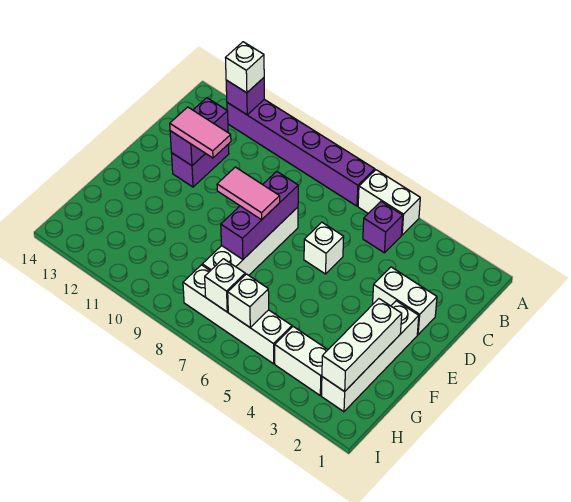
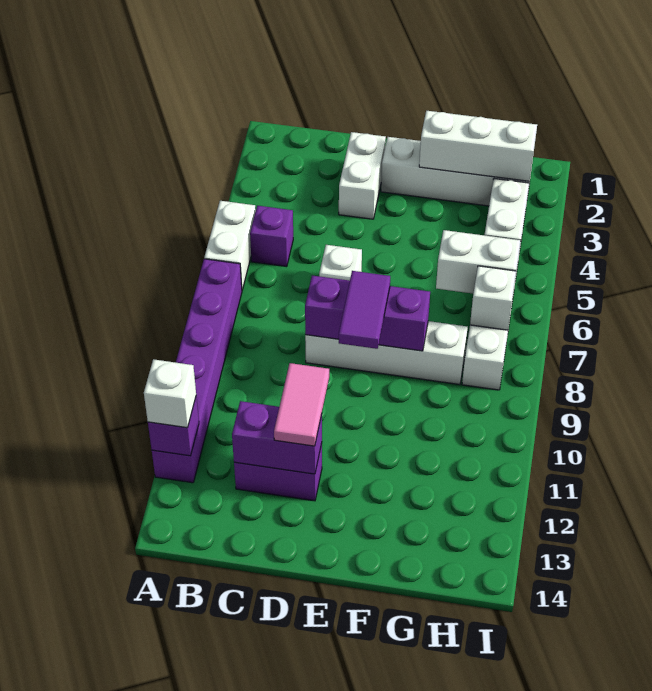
pink 1x2 tile [217,167,280,220] -> purple 1x2 tile [338,271,390,349]
white 1x1 brick [228,274,269,327] -> white 1x2 brick [436,230,521,294]

